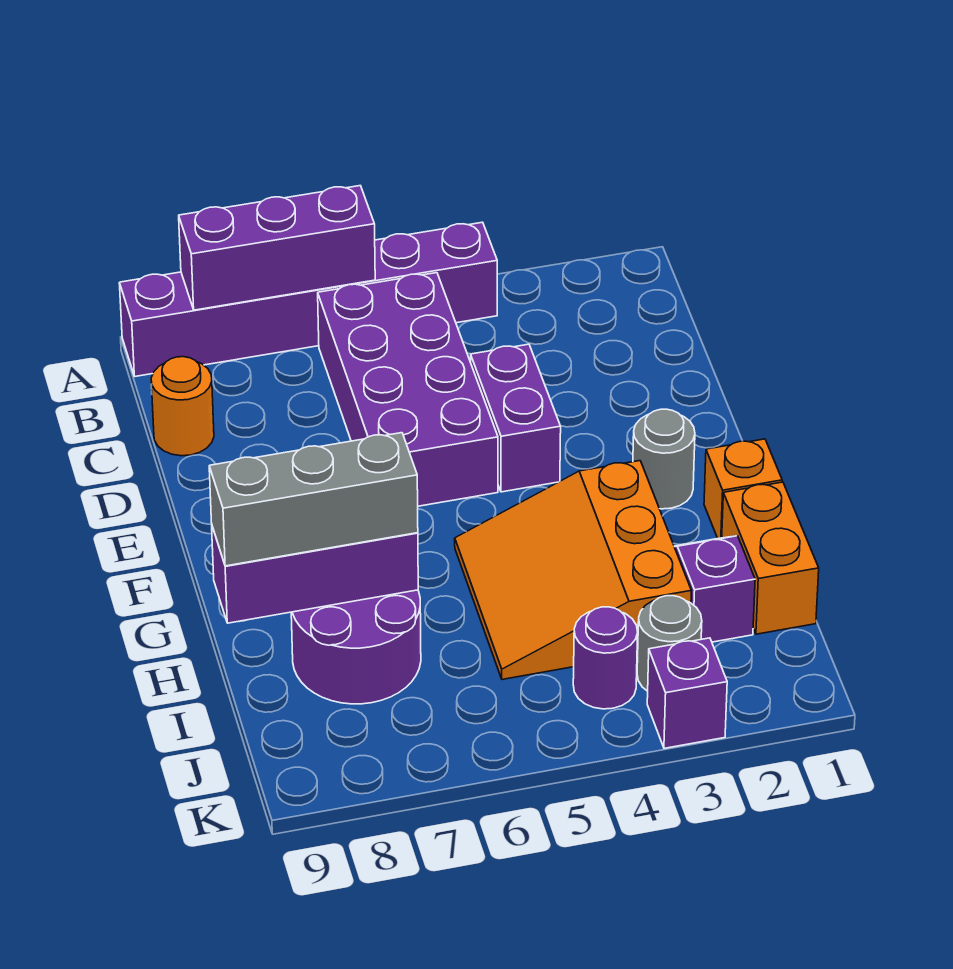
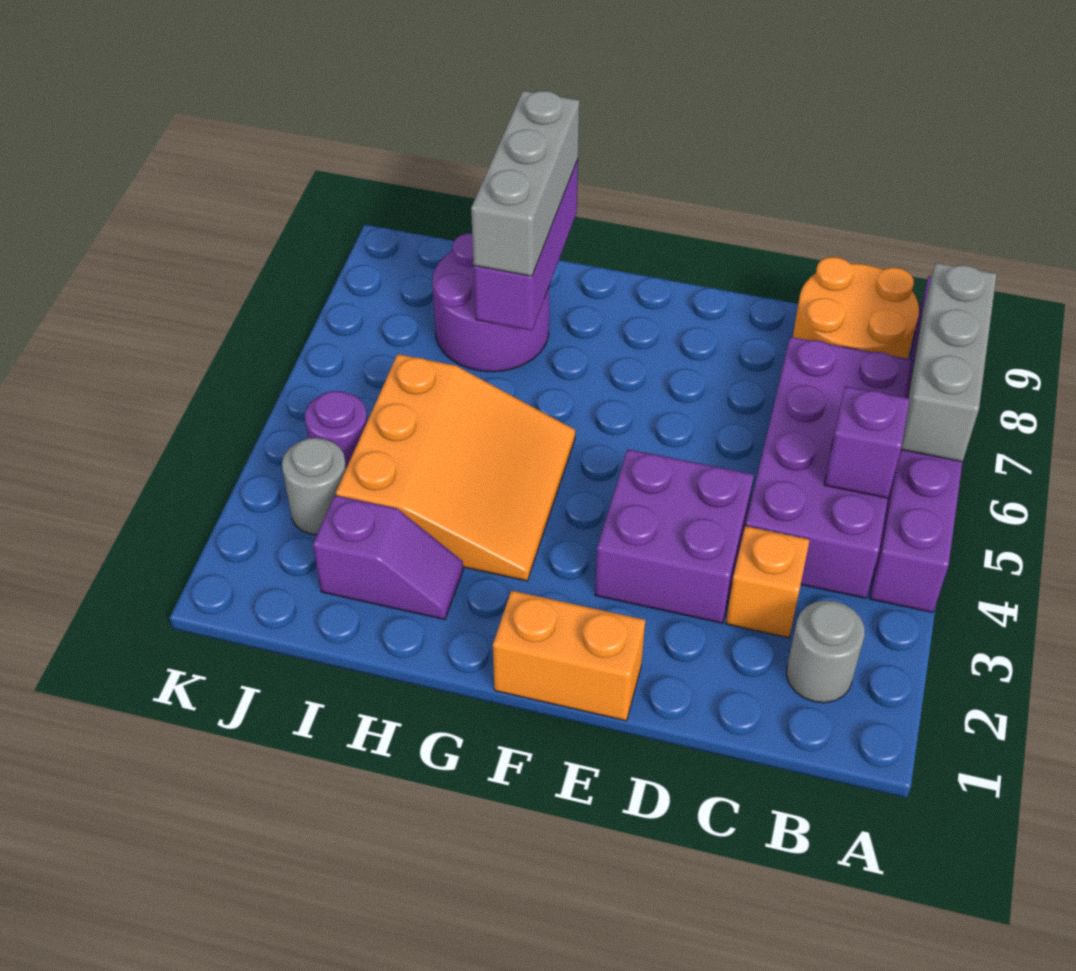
purple 1x3 brick [179,186,375,310] -> grey 1x3 brick [901,263,996,462]
purple 2x4 brick [318,273,498,506] -> purple 2x4 brick turned to [745,337,911,598]
orange 1x1 round brick [151,357,214,456] -> orange 2x2 round brick [793,257,919,359]
purple 1x2 brick [471,344,561,492] -> purple 2x2 brick [595,449,754,623]
grey 1x1 round brick [633,409,695,509] -> grey 1x1 round brick moved to [787,600,865,703]
orange 1x1 brick [704,439,782,538] -> orange 1x1 brick moved to [726,526,810,638]
orange 3x3 slope [455,461,691,679] -> orange 3x3 slope turned to [336,354,575,581]
orange 1x2 brick [722,482,819,634] -> orange 1x2 brick moved to [493,591,645,721]
purple 1x1 brick [647,638,727,748] -> purple 1x1 brick moved to [824,386,909,498]

